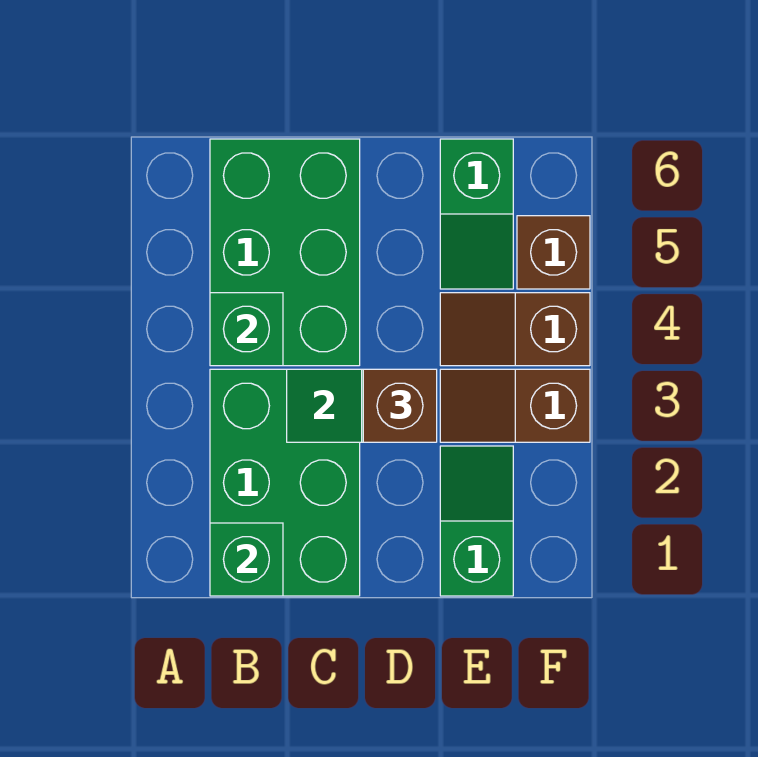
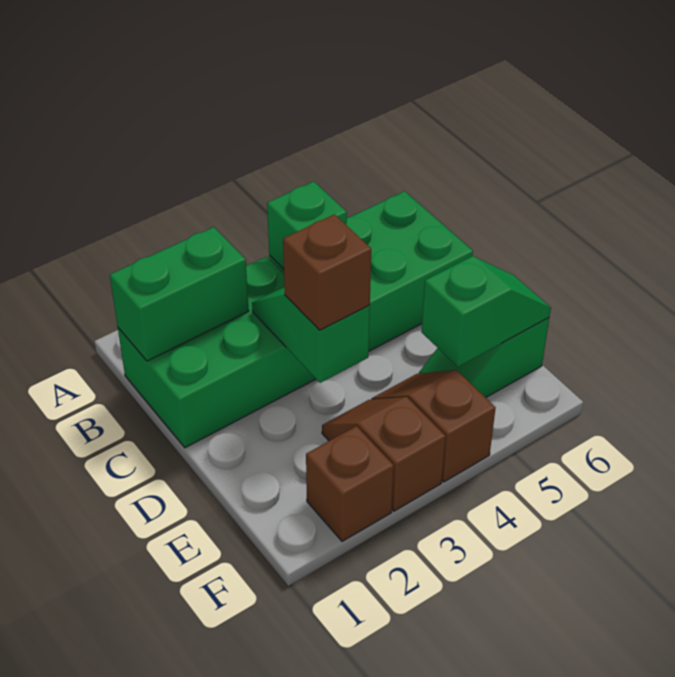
green 1x1 brick [210,523,283,596] -> green 1x2 brick [110,227,249,361]
green 1x2 slope [440,446,513,596] -> green 1x2 slope moved to [421,256,551,367]
brown 1x1 brick [517,216,590,289] -> brown 1x1 brick moved to [306,426,394,541]

